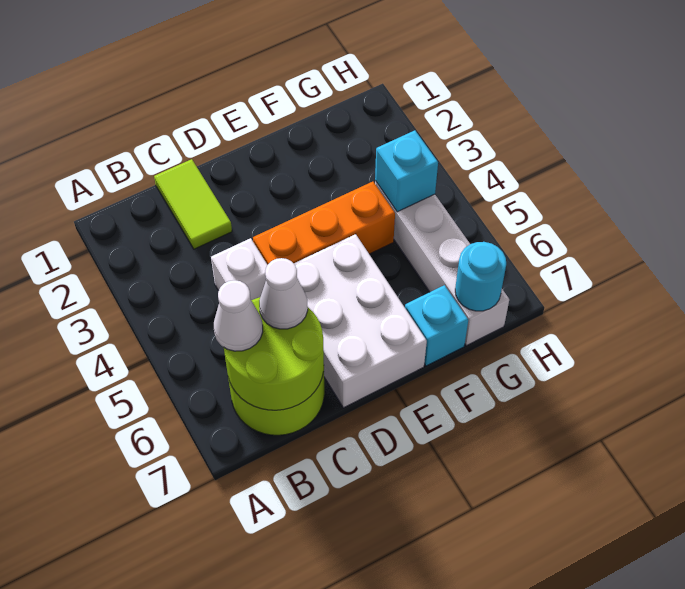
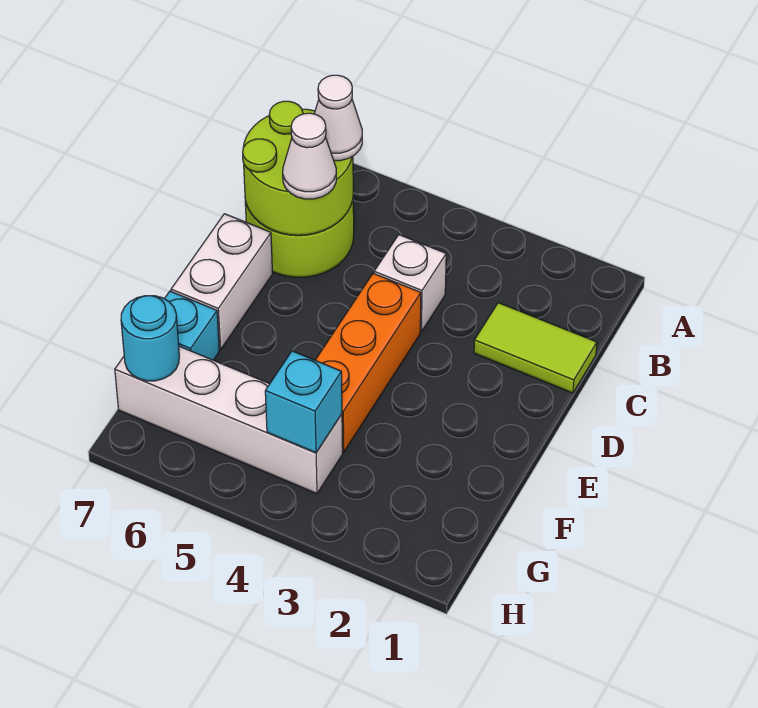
white 2x3 brick [294,234,427,408] -> white 1x2 brick [171,214,273,350]

